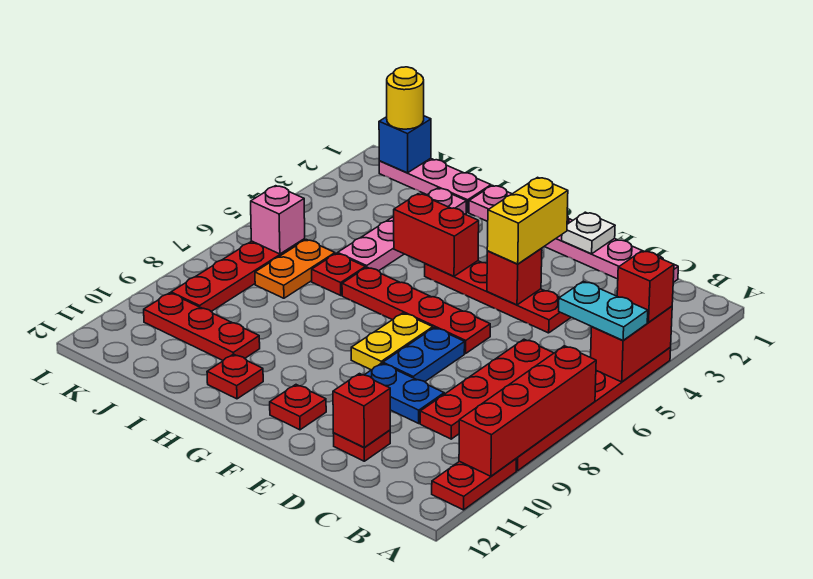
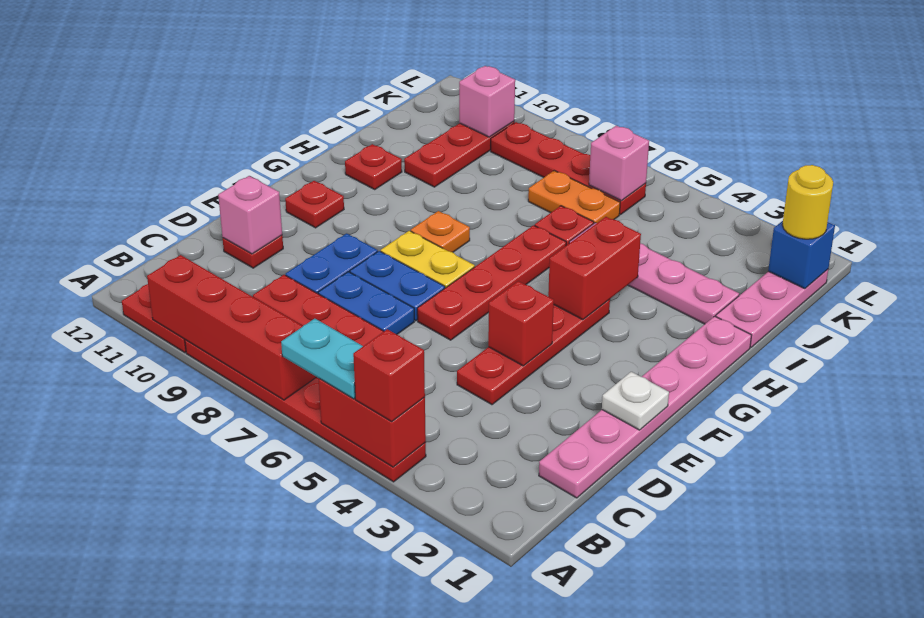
cyan 1x2 plate [559,281,648,341] -> cyan 1x2 plate turned to [281,319,363,399]
none -> blue 1x2 plate [318,272,414,335]
red 1x1 brick [333,374,390,448] -> pink 1x1 brick [218,176,282,254]
yellow 1x2 brick [487,177,568,264] -> none
none -> orange 1x1 plate [411,211,470,252]
none -> pink 1x1 brick [459,66,515,137]

